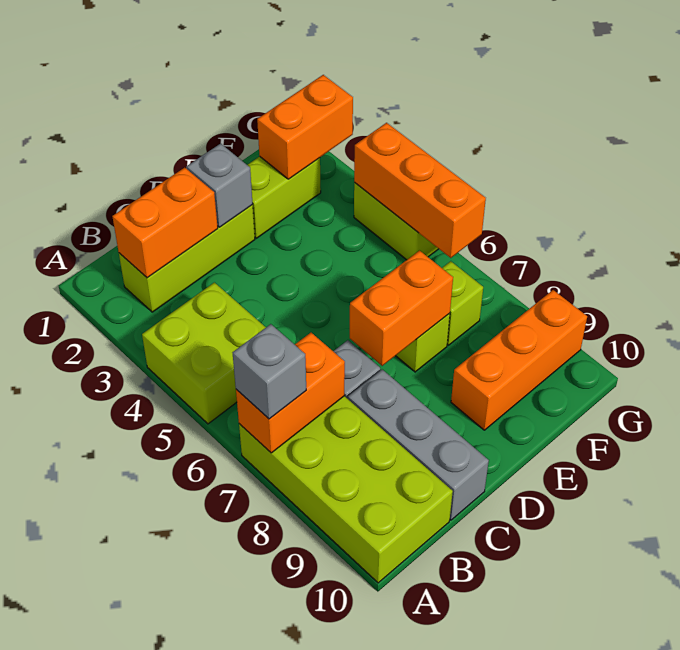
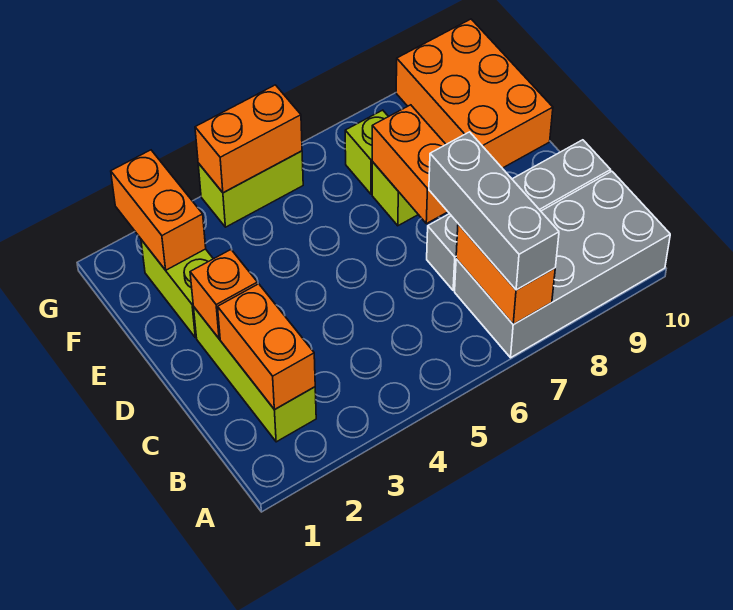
lime 2x2 brick [142,282,266,424] -> none
lime 2x4 brick [239,396,453,583] -> grey 2x4 brick [455,171,670,358]
grey 1x1 brick [233,324,306,419] -> grey 1x3 brick [429,132,559,290]
grey 1x1 brick [187,144,253,227] -> orange 1x1 brick [190,250,258,339]
orange 1x3 brick [451,290,587,430] -> orange 2x3 brick [396,19,553,168]
orange 1x3 brick [354,123,486,258] -> orange 1x2 brick [195,85,302,193]

